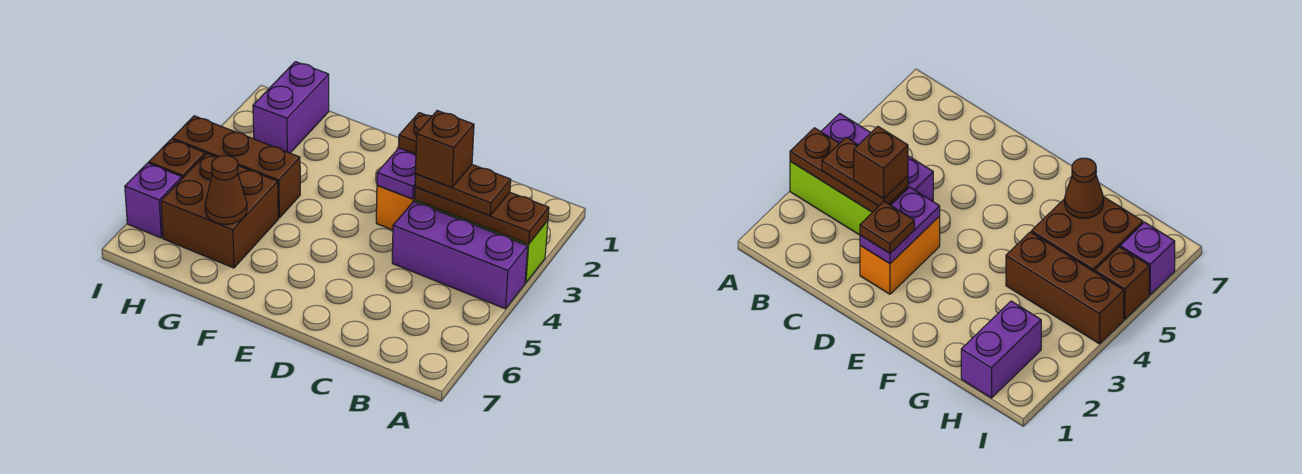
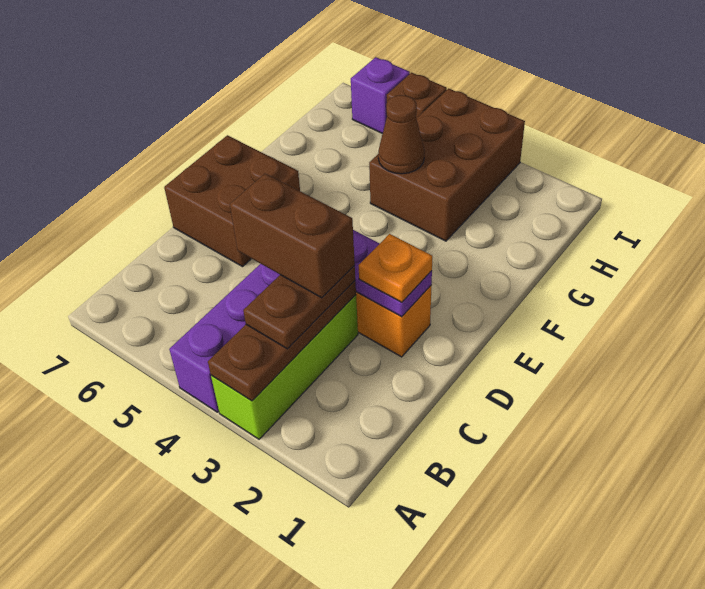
brown 1x1 brick [415,111,474,187] -> brown 1x2 brick [230,174,355,298]
brown 1x1 plate [399,113,432,154] -> orange 1x1 plate [358,234,432,303]
brown 1x3 brick [172,116,300,218] -> brown 2x3 brick [369,88,525,241]
brown 2x2 brick [161,154,278,268] -> brown 2x2 brick moved to [164,135,300,267]
brown 1x1 cone [205,155,247,224] -> brown 1x1 cone moved to [378,95,425,174]
purple 1x2 brick [253,62,329,153] -> none

